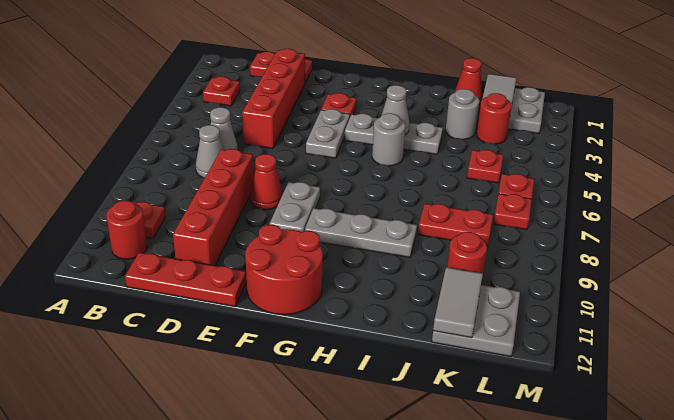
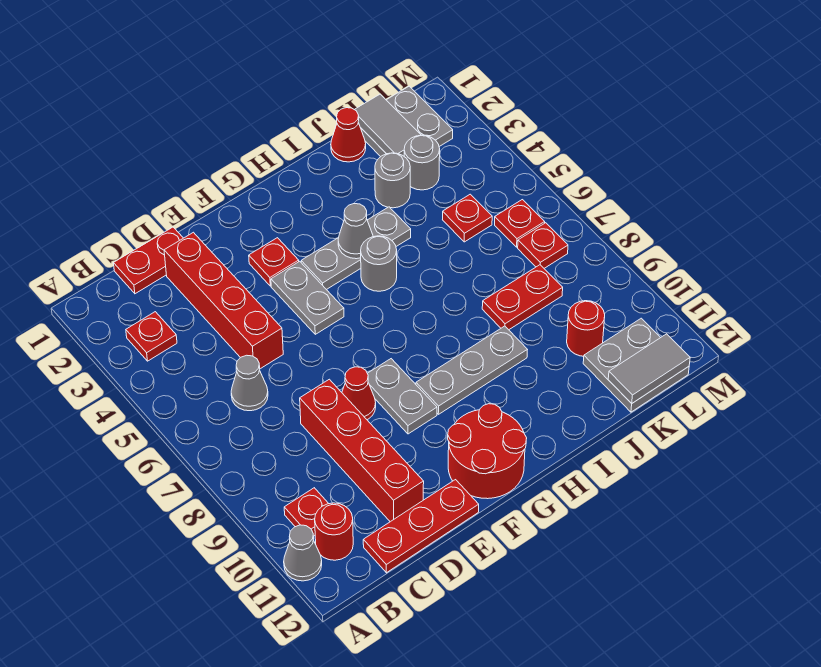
grey 1x1 cone [196,125,223,178] -> grey 1x1 cone moved to [284,525,322,581]
red 1x1 round brick [477,93,511,144] -> grey 1x1 round brick [404,135,440,190]
grey 1x2 tile [433,267,483,338] -> grey 1x2 tile turned to [608,334,690,403]

